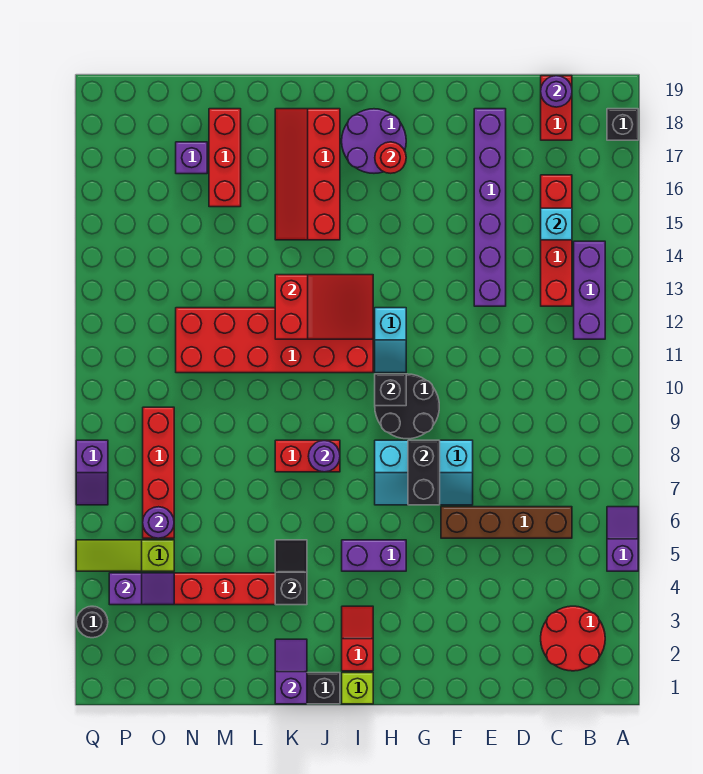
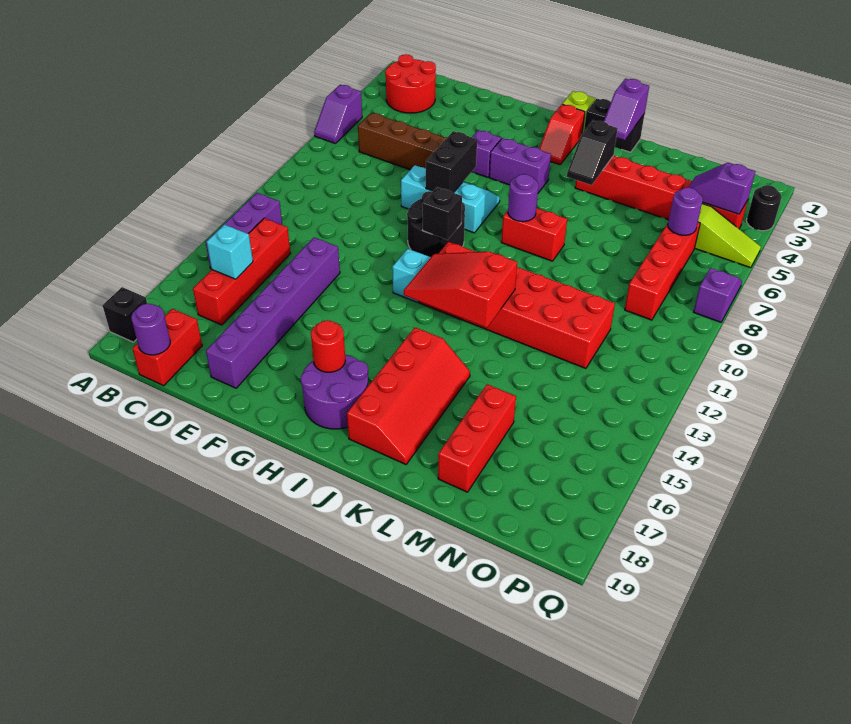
purple 1x1 brick [176,142,207,174] -> purple 1x1 brick moved to [472,130,501,177]

